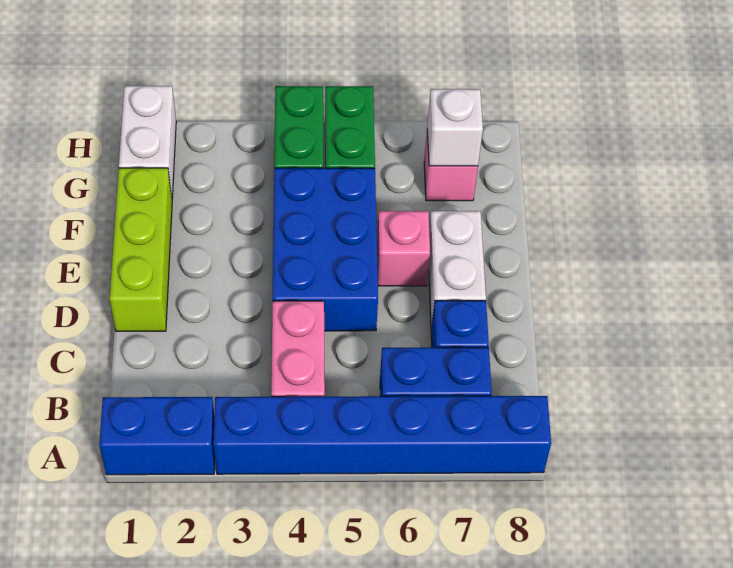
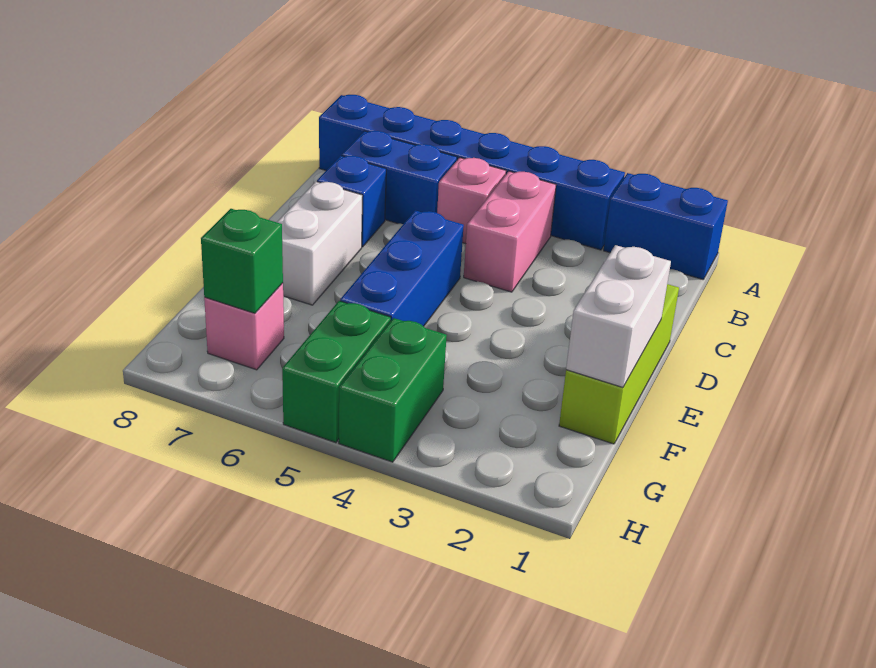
blue 2x3 brick [273,168,378,331] -> blue 1x3 brick [340,210,464,326]
pink 1x1 brick [377,211,430,286] -> pink 1x1 brick moved to [437,158,506,244]
white 1x2 brick [119,86,176,198] -> white 1x2 brick moved to [566,245,671,387]
white 1x1 brick [427,89,483,166] -> green 1x1 brick [201,209,283,313]

